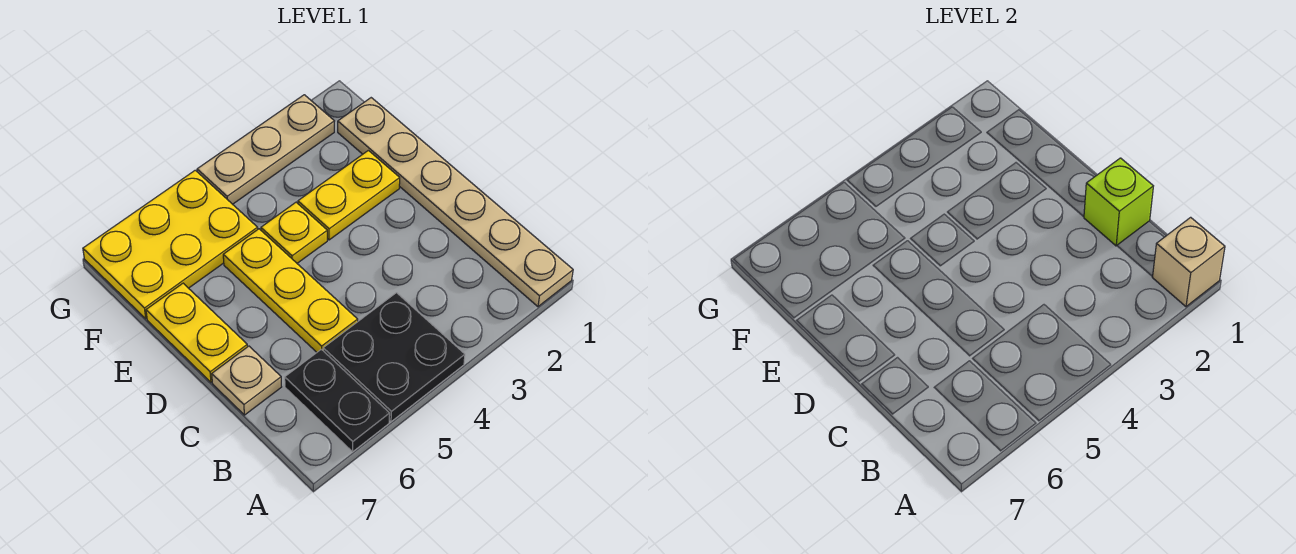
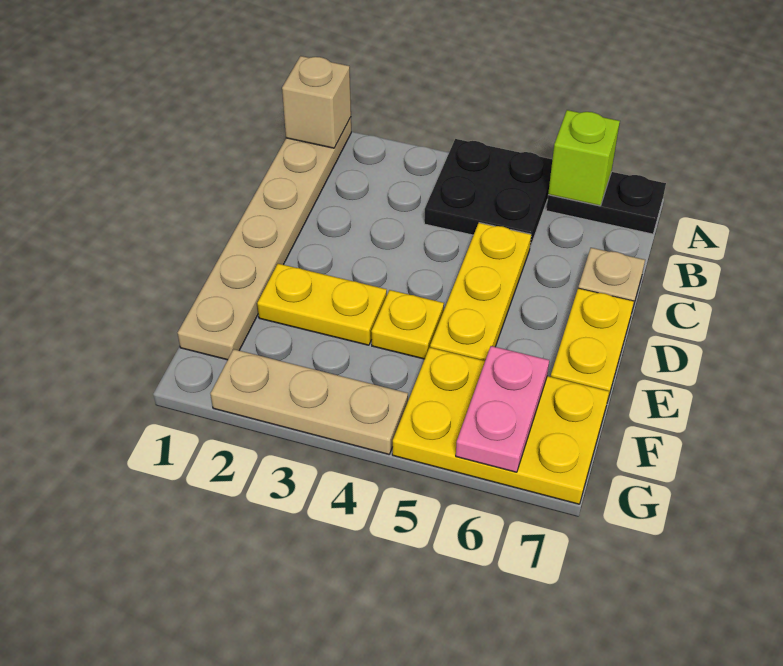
black 1x2 plate [285,349,390,452] -> black 1x2 plate turned to [546,172,666,234]
lime 1x1 brick [1084,158,1153,246] -> lime 1x1 brick moved to [548,110,620,206]
none -> pink 1x2 plate [456,346,549,472]

